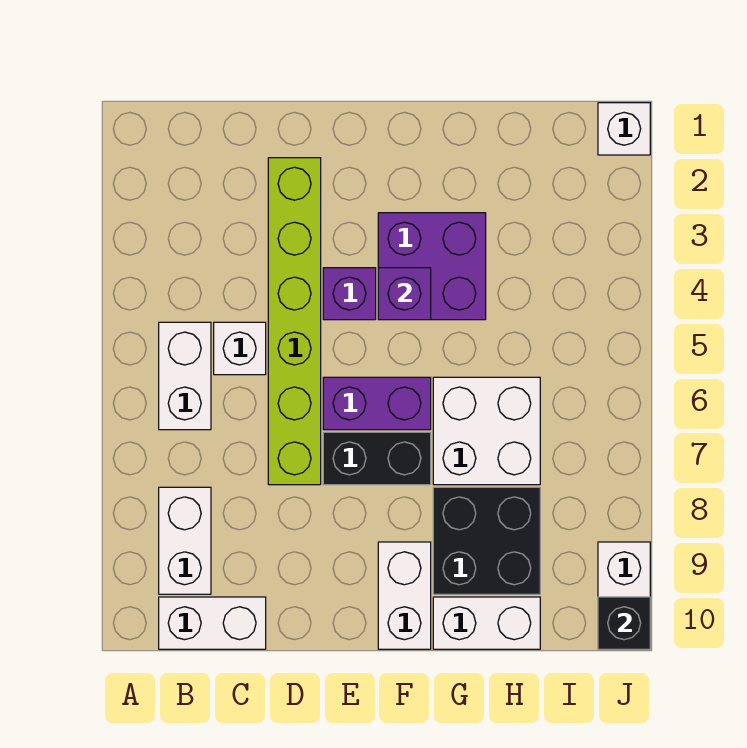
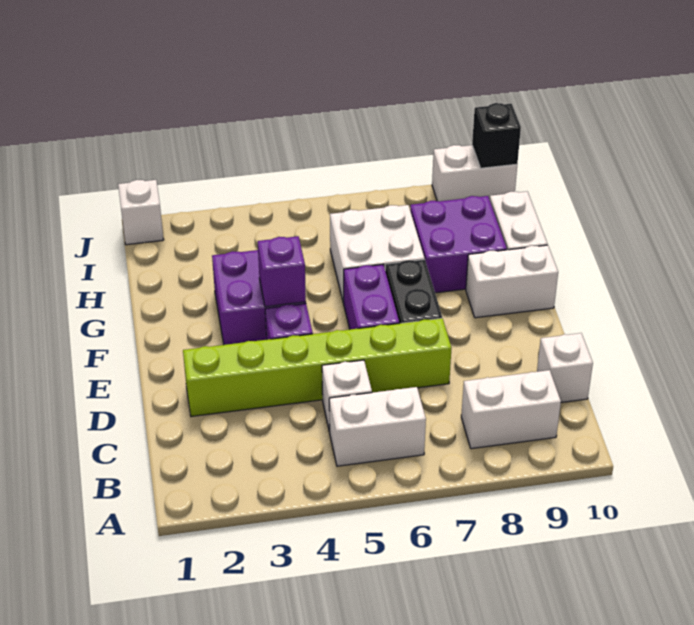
white 1x2 brick [159,597,266,649] -> white 1x1 brick [537,333,593,402]
black 2x2 brick [433,487,540,594] -> purple 2x2 brick [410,196,507,293]

